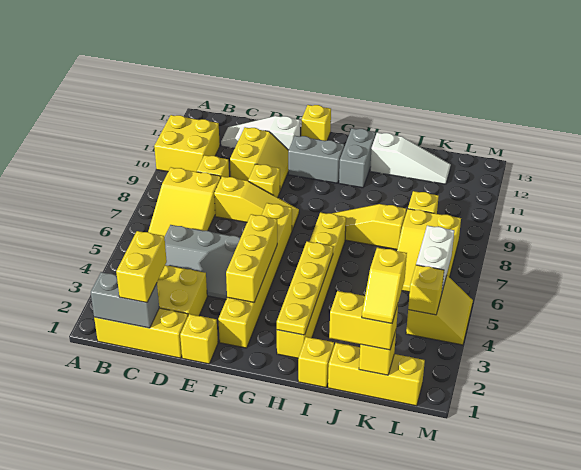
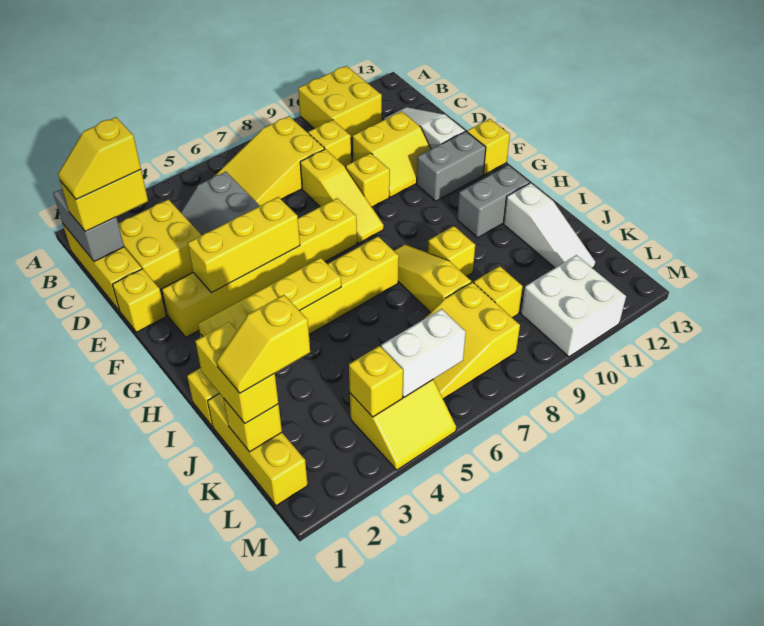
none -> yellow 1x2 slope [58,117,141,200]
grey 1x2 brick [288,136,344,183] -> grey 1x2 brick turned to [417,131,486,201]
none -> yellow 1x1 brick [428,226,475,276]
none -> white 2x2 brick [521,255,626,357]

